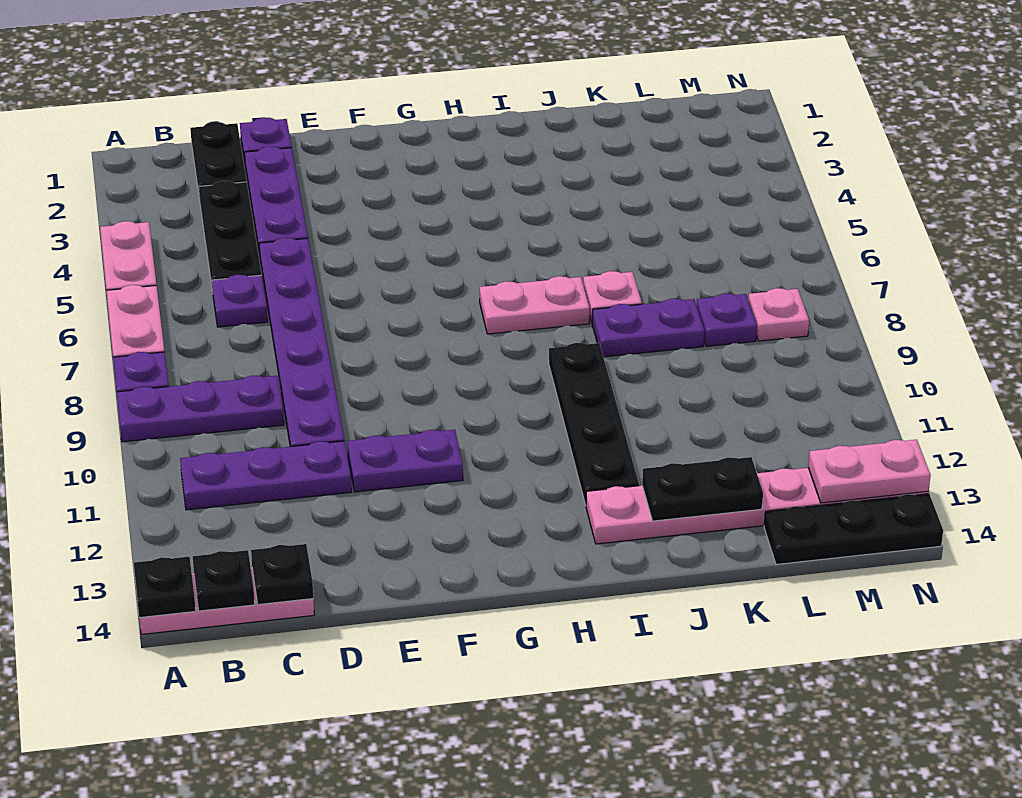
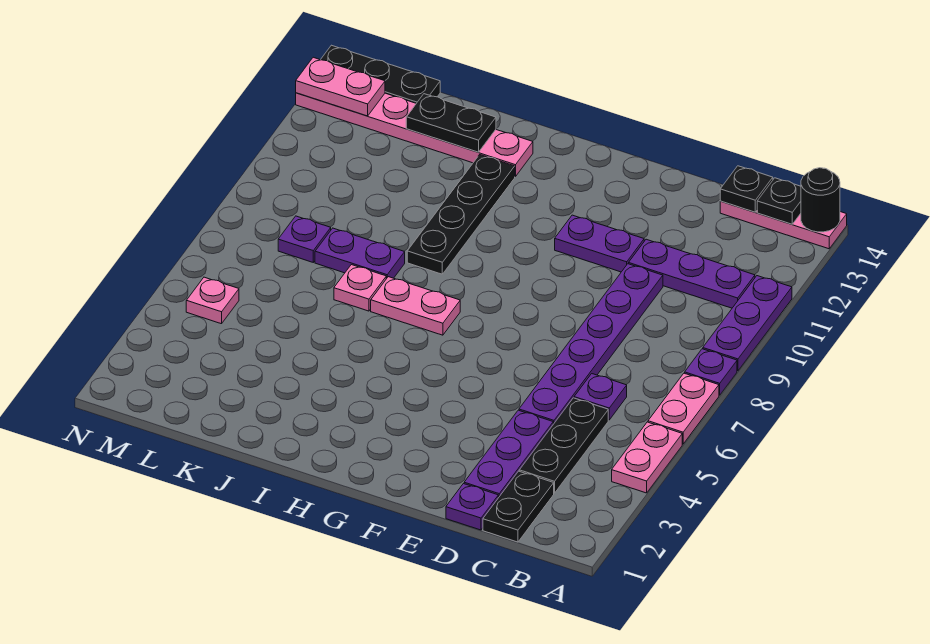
purple 1x3 plate [117,375,284,442] -> purple 1x3 plate turned to [703,276,792,371]
black 1x1 plate [134,557,196,618] -> black 1x1 round brick [801,168,840,232]
pink 1x1 plate [748,288,809,341] -> pink 1x1 plate moved to [186,277,239,324]

